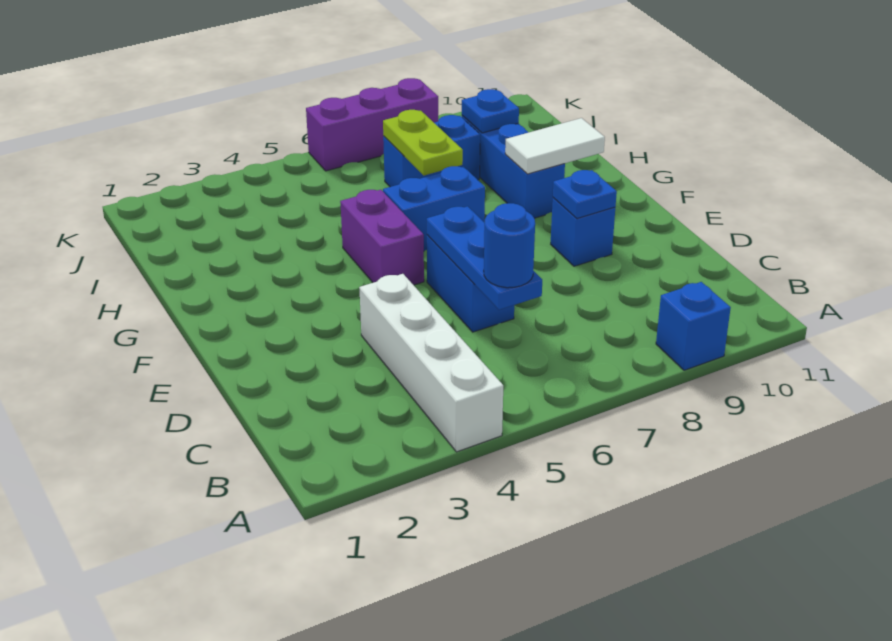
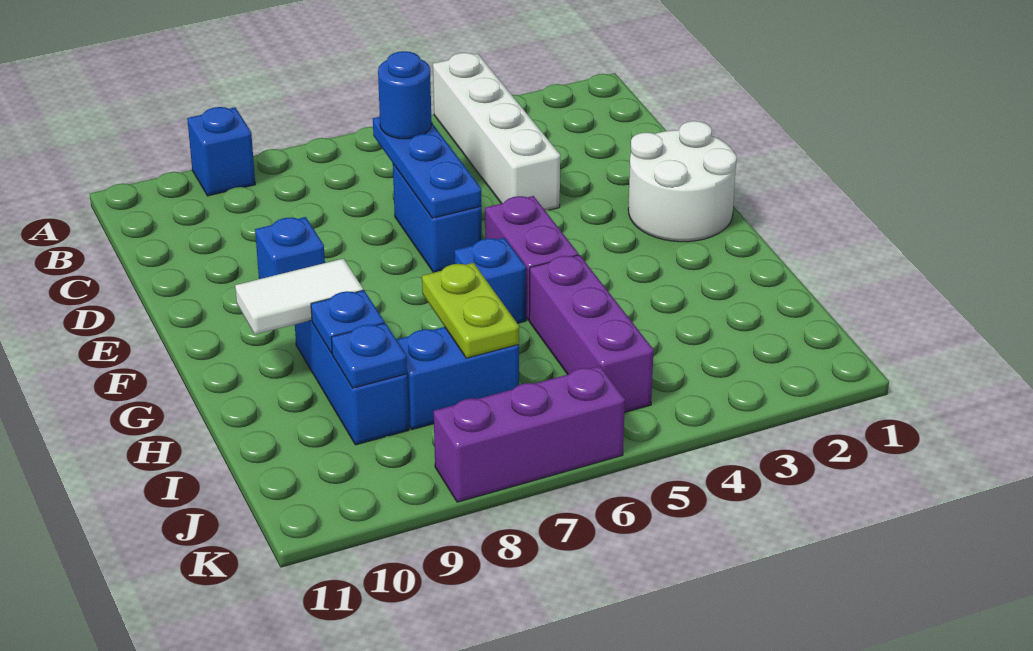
none -> white 2x2 round brick [628,121,737,242]
blue 1x1 plate [553,170,617,219] -> blue 1x1 plate moved to [311,290,384,354]
blue 1x2 brick [383,166,485,251] -> blue 1x1 brick [455,238,526,323]
none -> purple 1x3 brick [529,255,653,413]

